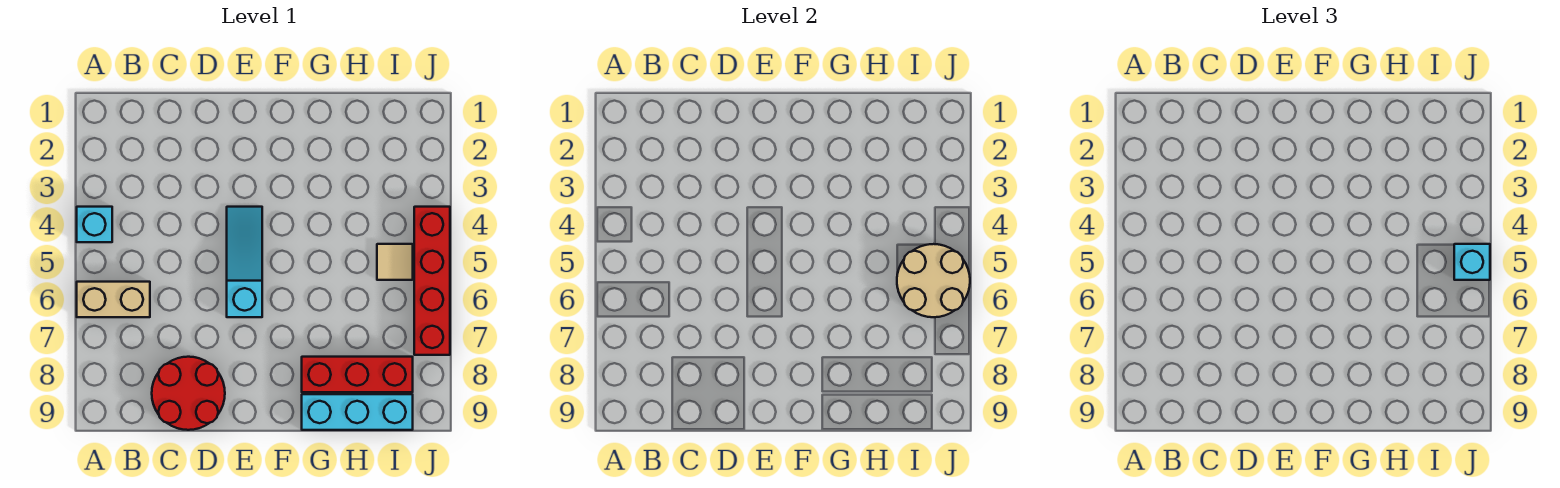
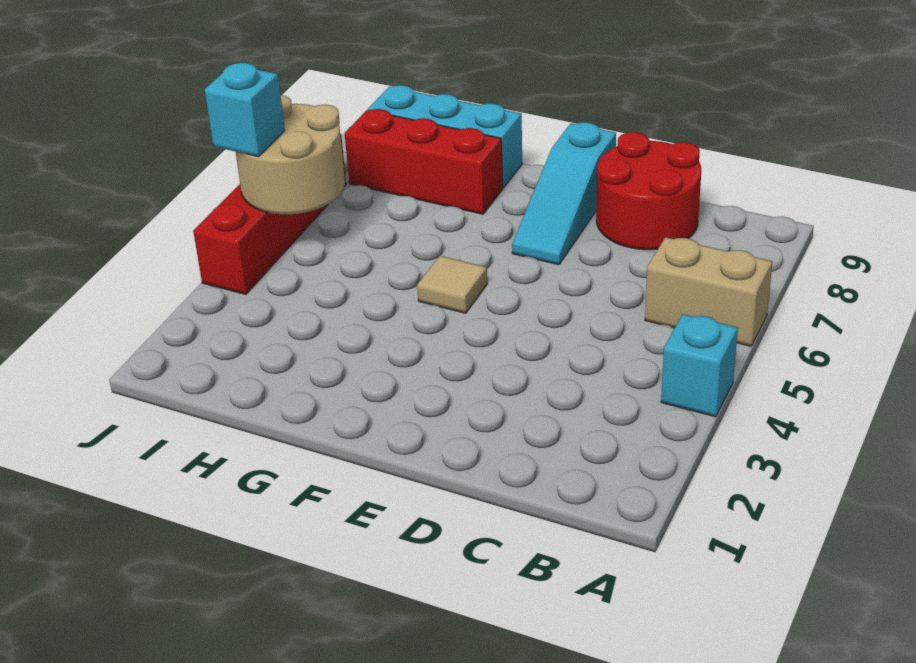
cyan 1x3 slope [227,207,262,317] -> cyan 1x3 slope moved to [512,122,616,265]
tan 1x1 tile [377,244,413,280] -> tan 1x1 tile moved to [417,256,487,313]

